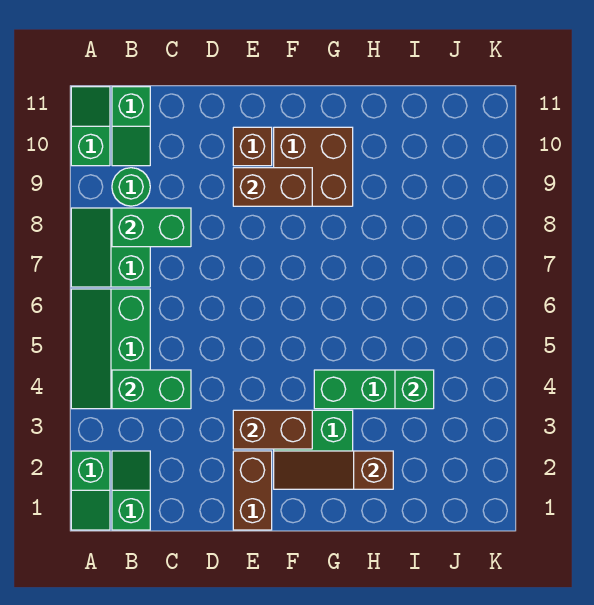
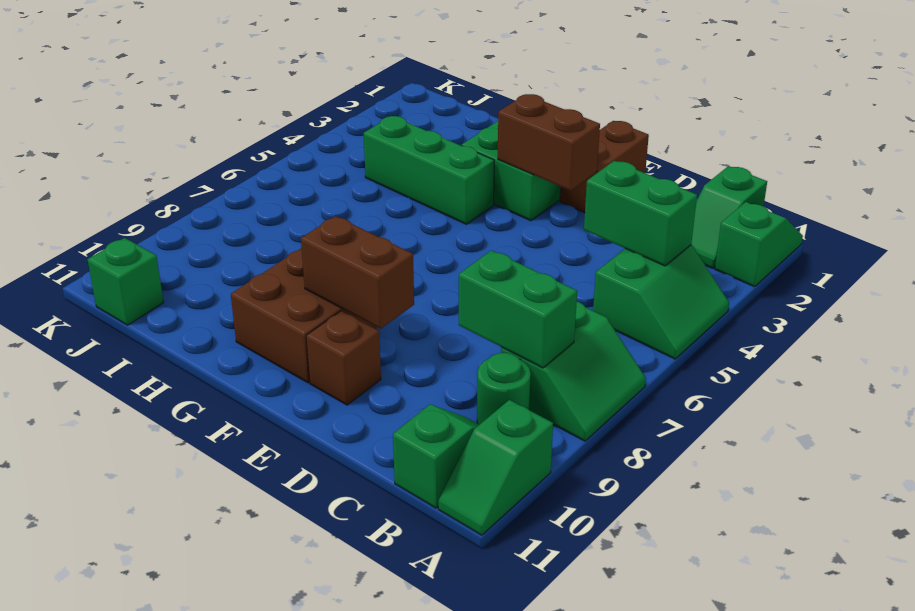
green 2x3 slope [71,289,150,409] -> green 2x2 slope [593,245,729,359]
brown 1x3 slope [274,451,393,489] -> none
green 1x1 brick [395,370,434,409] -> green 1x1 brick moved to [88,238,164,325]

